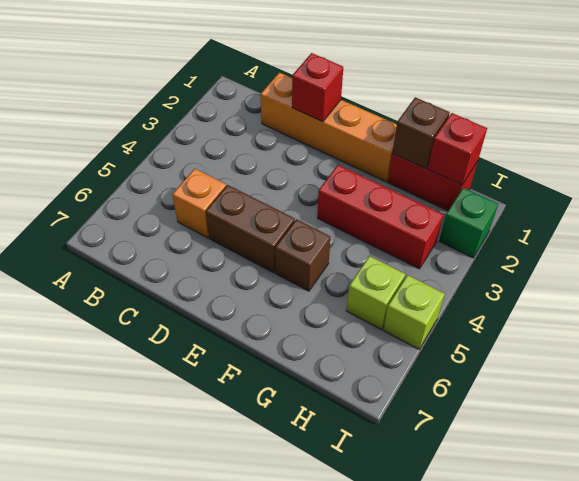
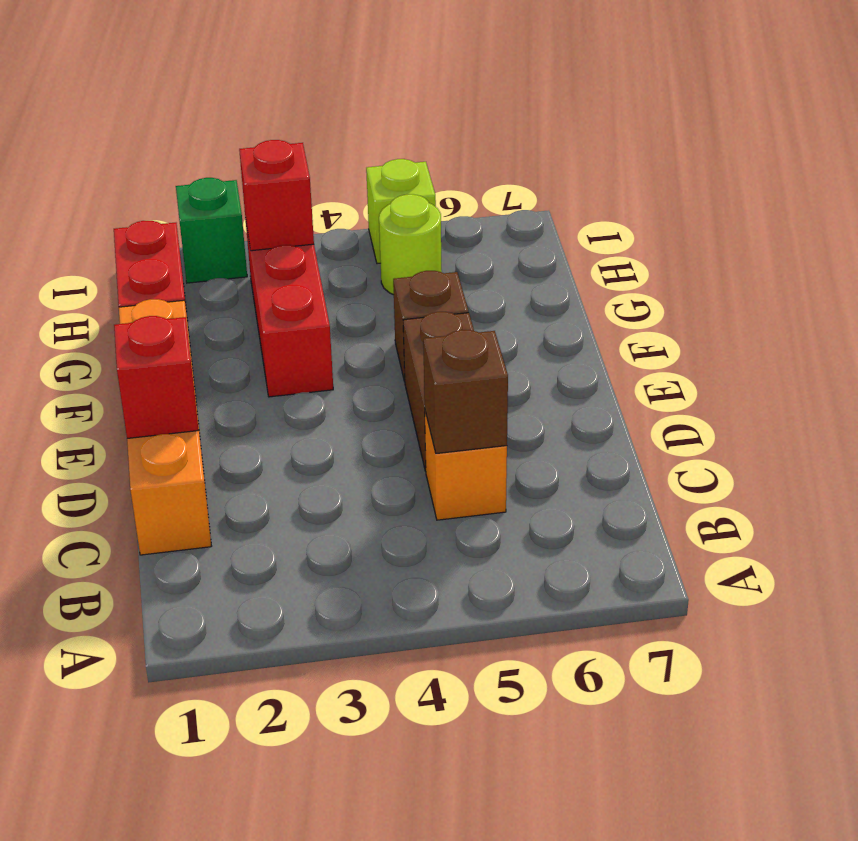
brown 1x1 brick [392,97,450,169] -> brown 1x1 brick moved to [423,330,508,454]
red 1x1 brick [428,113,487,185] -> red 1x1 brick moved to [239,140,314,251]
lime 1x1 brick [346,256,405,329] -> lime 1x1 round brick [379,194,442,295]

